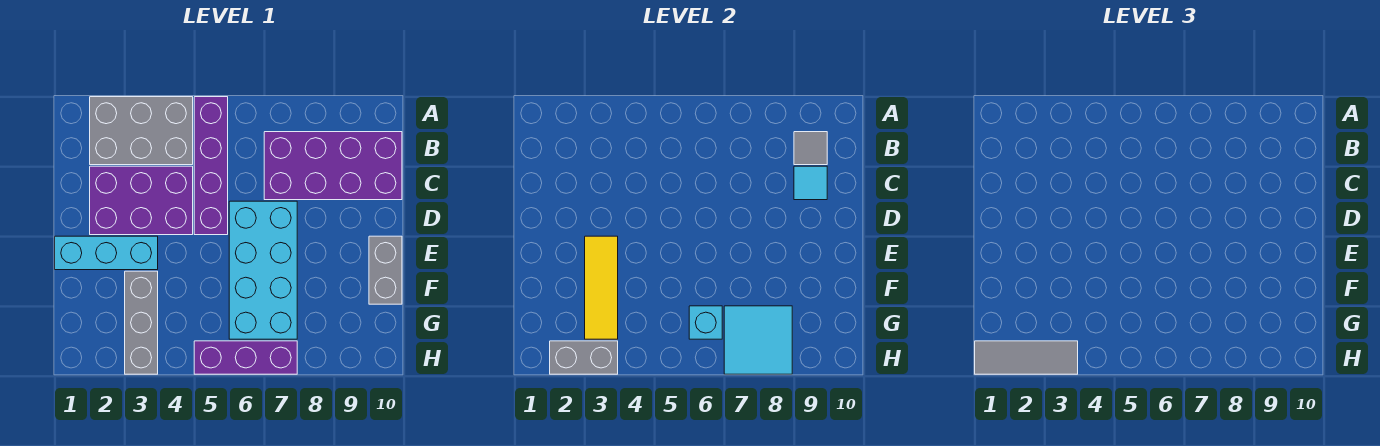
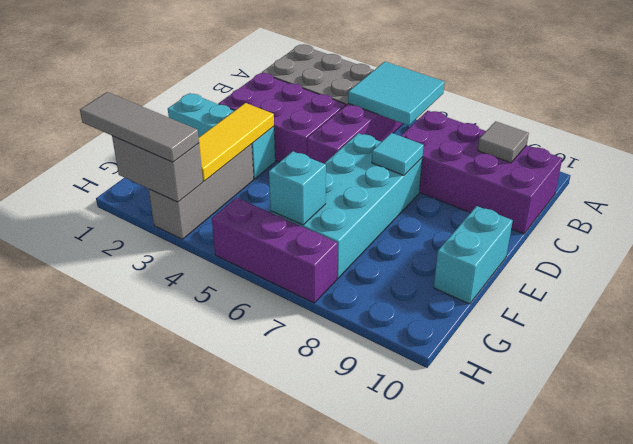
cyan 1x1 tile [794,166,827,200] -> cyan 1x1 tile moved to [372,133,424,175]
grey 1x2 brick [369,236,402,304] -> cyan 1x2 brick [434,206,513,304]
cyan 2x2 tile [724,306,792,374] -> cyan 2x2 tile moved to [348,62,445,125]

